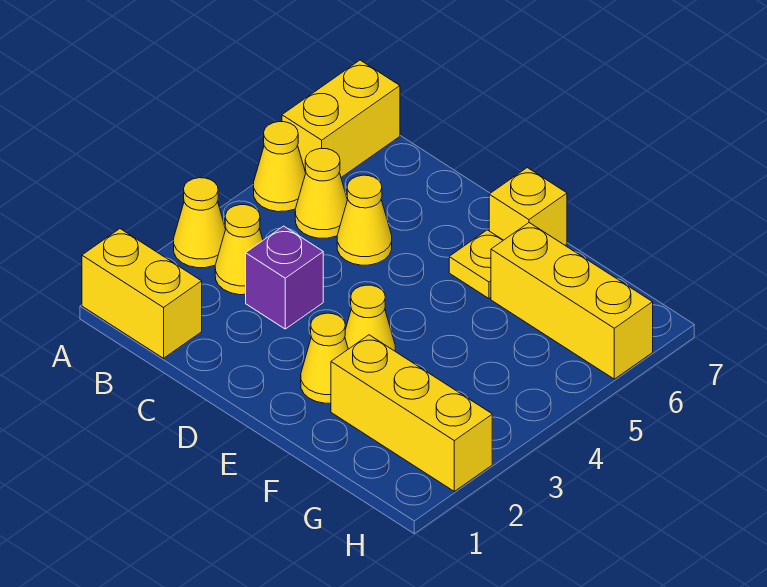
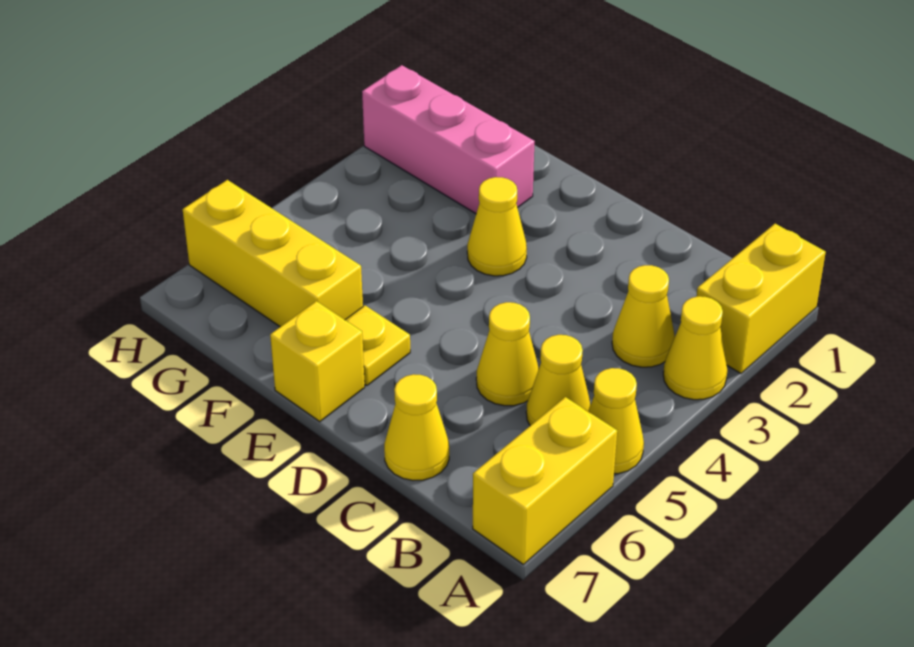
yellow 1x2 brick [82,229,202,358] -> yellow 1x2 brick turned to [696,224,826,374]
purple 1x1 brick [246,226,323,329] -> none
yellow 1x1 cone [301,313,348,403] -> yellow 1x1 cone moved to [384,374,449,481]
yellow 1x3 brick [331,335,492,491] -> pink 1x3 brick [362,65,535,214]

